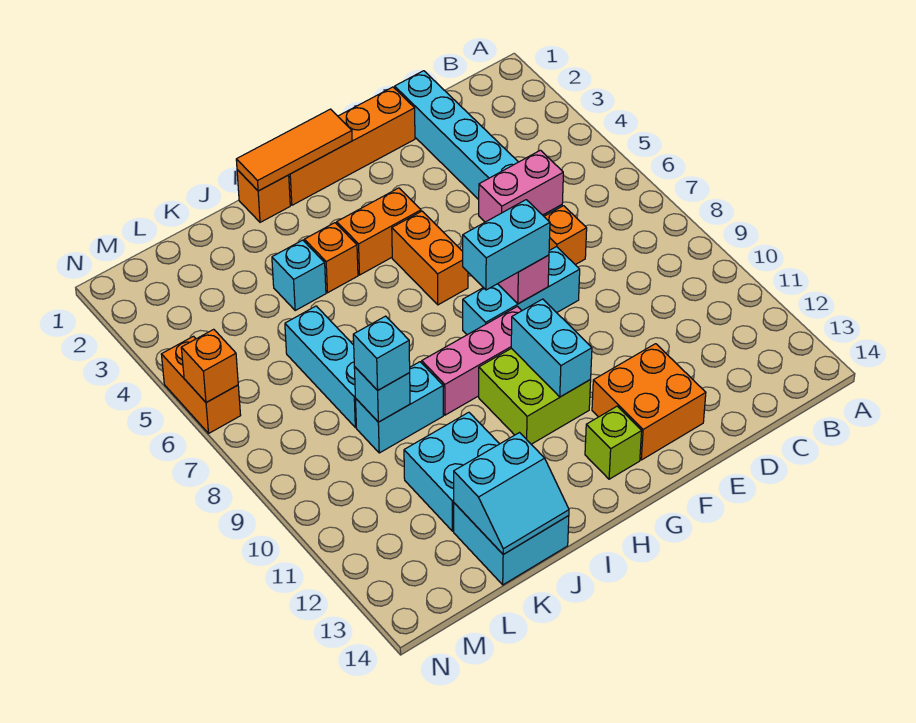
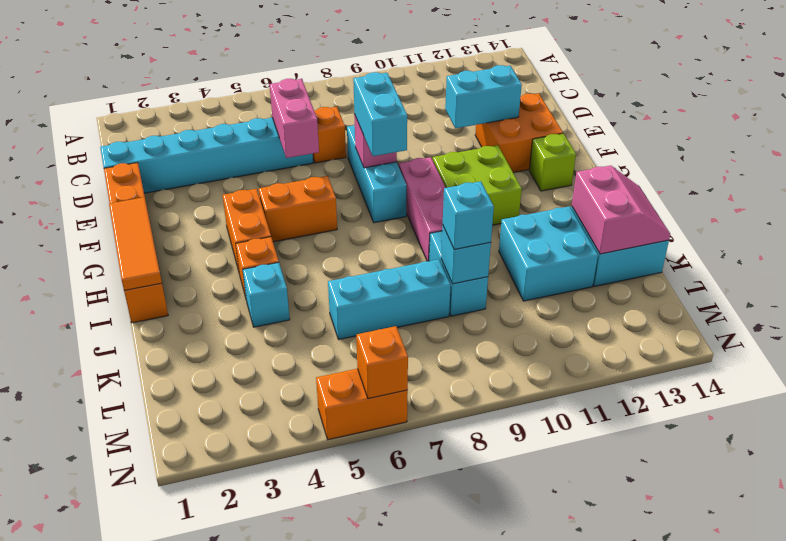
cyan 1x2 brick [511,299,592,397] -> cyan 1x2 brick moved to [445,65,522,128]
cyan 2x2 slope [454,433,569,554] -> pink 2x2 slope [572,165,670,254]

